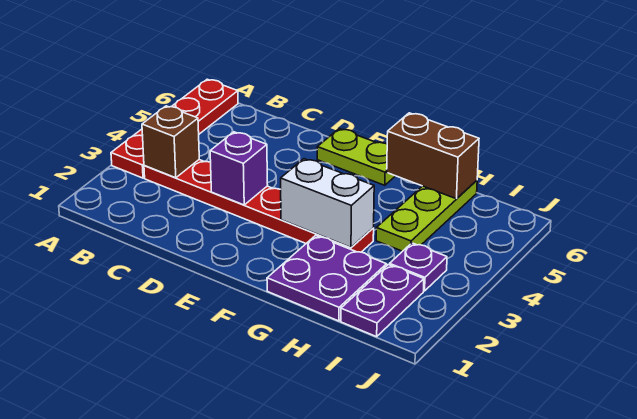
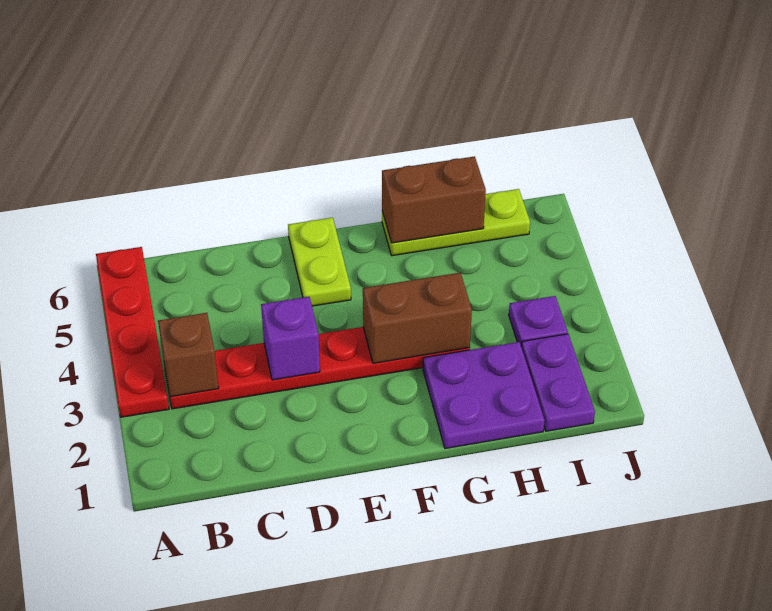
lime 1x2 plate [317,129,395,185] -> lime 1x2 plate turned to [288,218,351,306]
white 1x2 brick [281,159,374,247] -> brown 1x2 brick [363,273,472,363]
lime 1x3 plate [376,180,477,251] -> lime 1x3 plate turned to [382,189,530,256]

